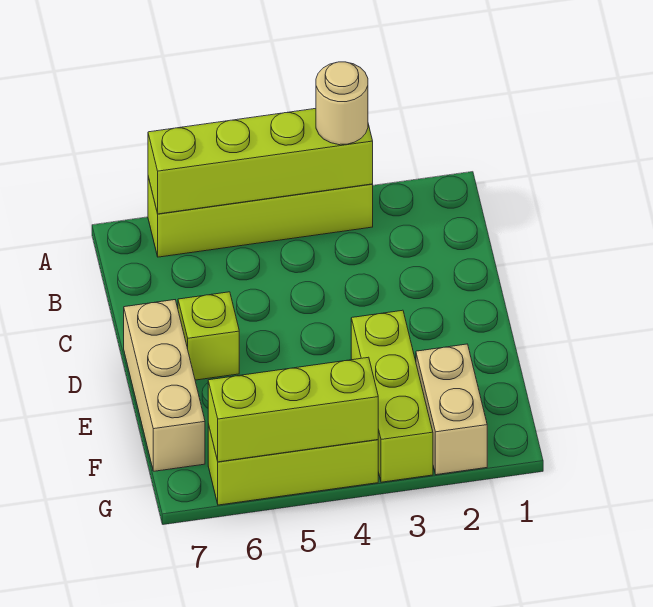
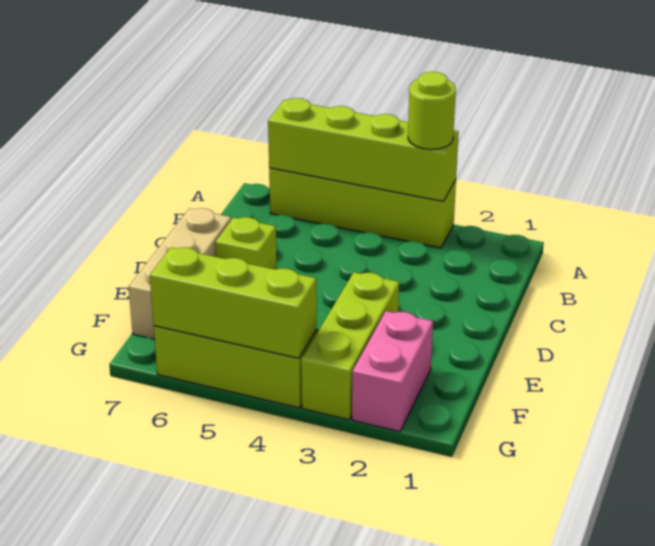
tan 1x1 round brick [316,62,368,145] -> lime 1x1 round brick [408,72,456,150]
tan 1x2 brick [416,344,487,475] -> pink 1x2 brick [352,311,433,432]

